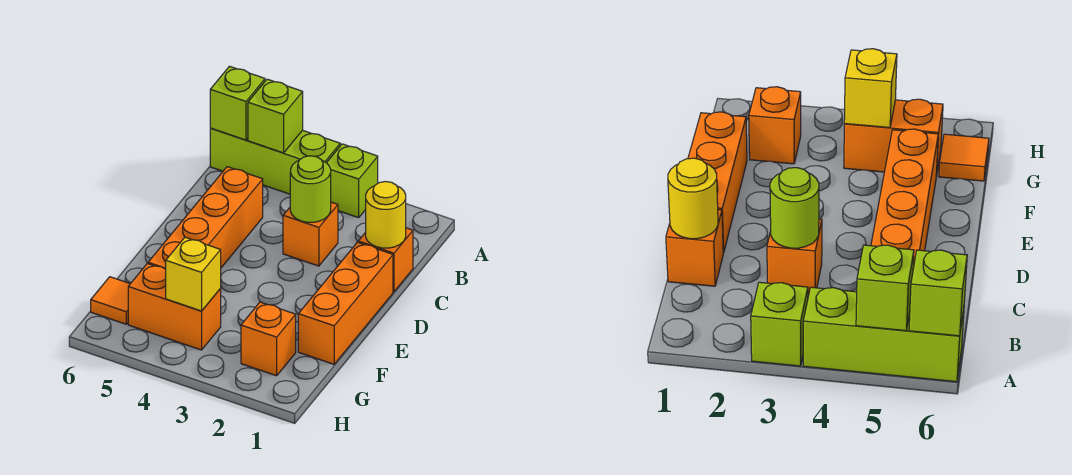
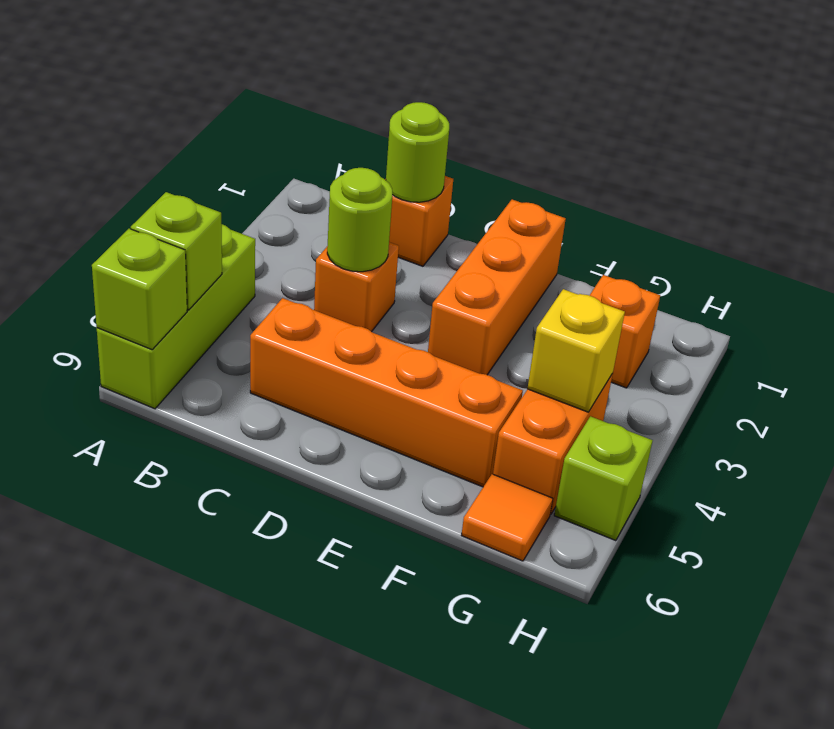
lime 1x1 brick [327,144,378,218] -> lime 1x1 brick moved to [554,416,653,541]
yellow 1x1 round brick [366,182,406,248] -> lime 1x1 round brick [386,102,449,202]
orange 1x3 brick [298,242,393,364] -> orange 1x3 brick turned to [428,199,566,375]

